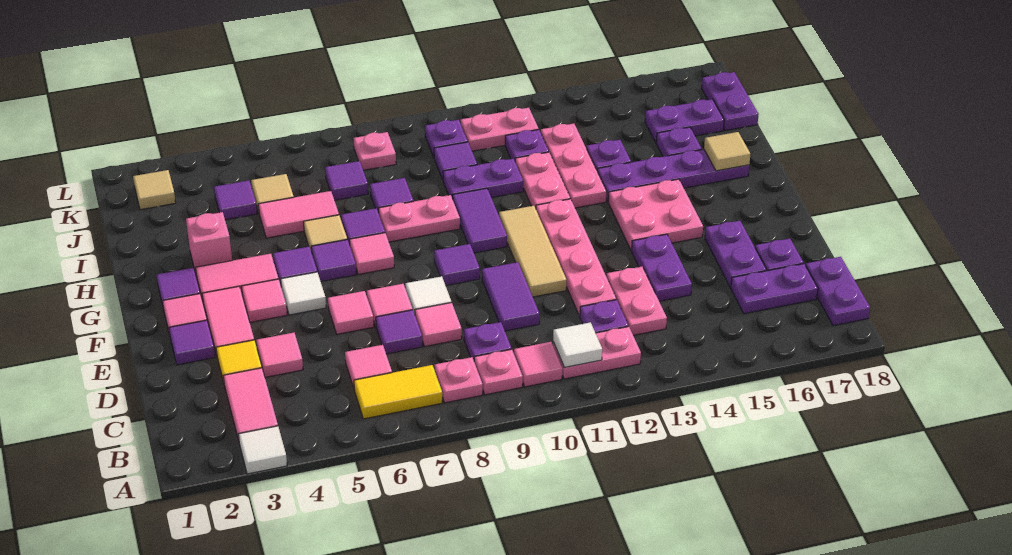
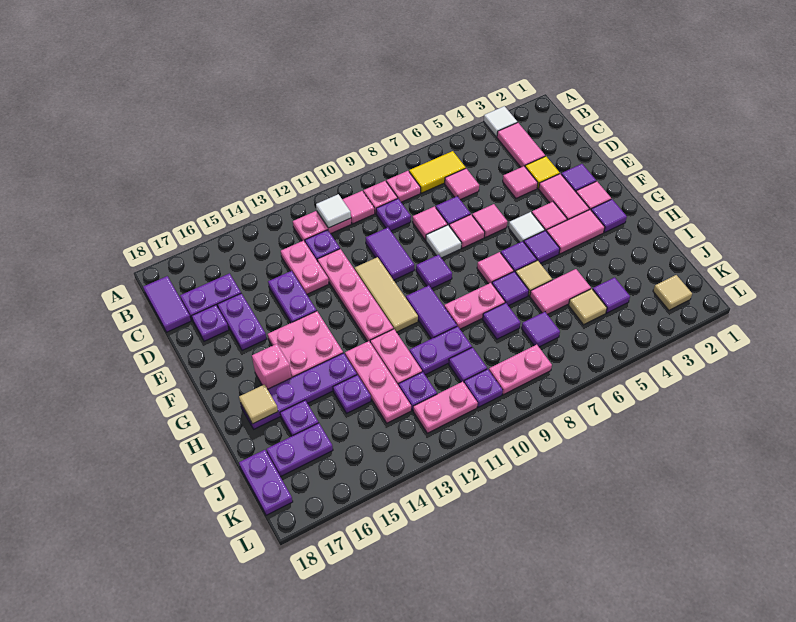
purple 1x2 plate [806,257,870,326] -> purple 1x2 tile [143,276,191,332]
pink 1x1 brick [186,212,232,273] -> pink 1x1 brick moved to [252,344,292,389]
pink 1x1 plate [353,132,396,170] -> pink 1x2 plate [489,345,552,395]

